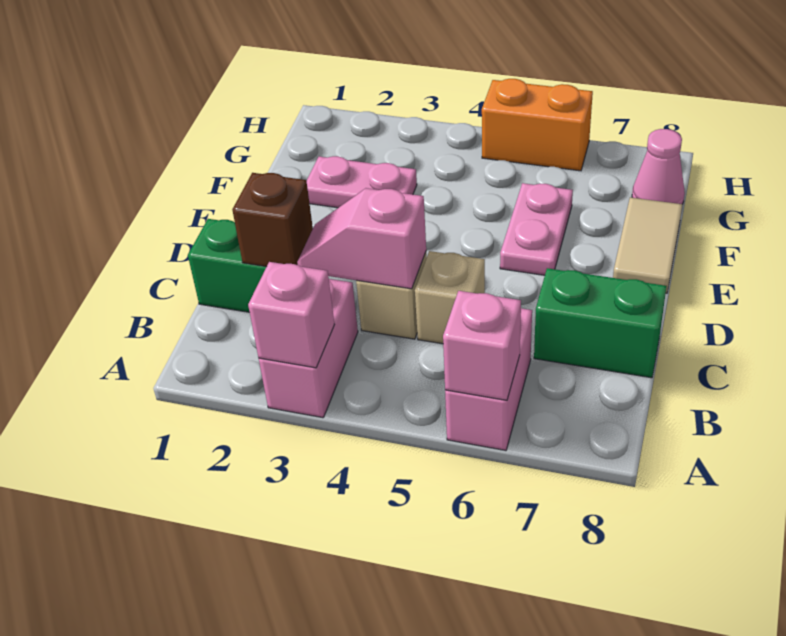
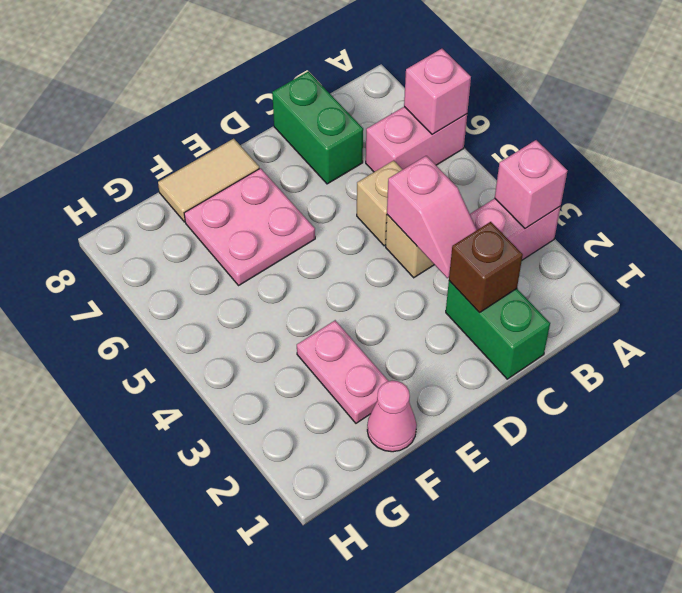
pink 1x2 plate [500,183,573,275] -> pink 2x2 plate [184,168,315,285]
pink 1x1 cone [632,129,685,204] -> pink 1x1 cone moved to [367,381,417,452]
orange 1x2 brick [482,79,593,171] -> none

